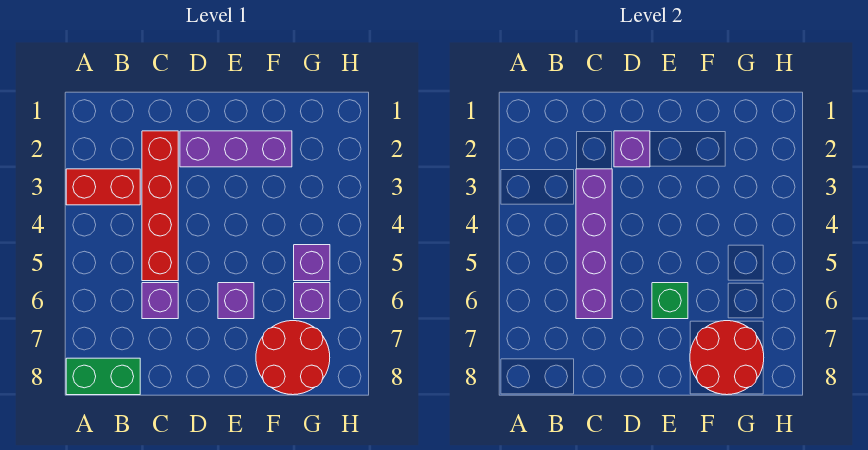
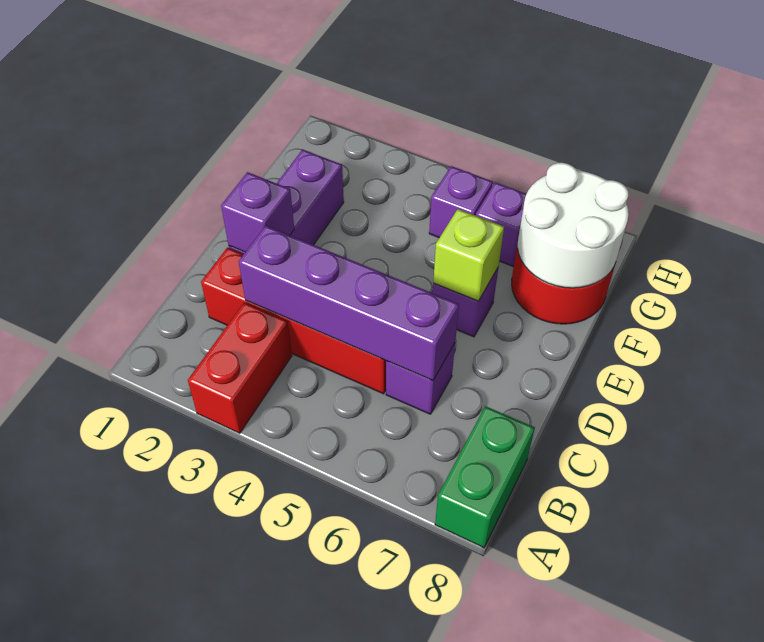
green 1x1 brick [652,283,688,319] -> lime 1x1 brick [433,209,504,301]
red 2x2 round brick [690,321,764,395] -> white 2x2 round brick [517,163,629,288]

